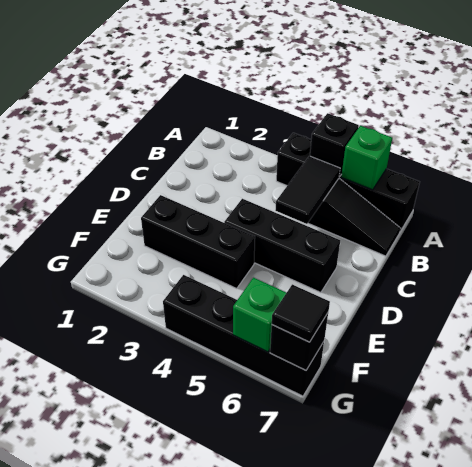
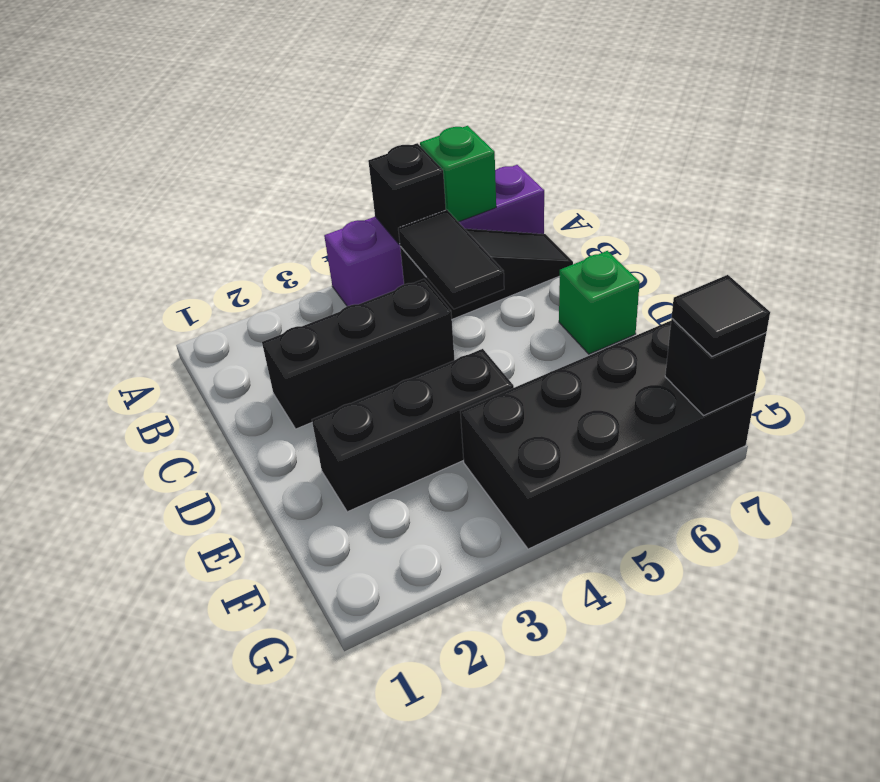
black 1x4 brick [276,133,420,231] -> purple 1x4 brick [324,165,544,306]
black 1x3 brick [224,199,340,293] -> black 1x3 brick moved to [262,279,454,429]
black 1x4 brick [163,275,324,396] -> black 2x4 brick [460,321,755,549]
green 1x1 brick [233,278,286,352] -> green 1x1 brick moved to [559,251,640,354]

